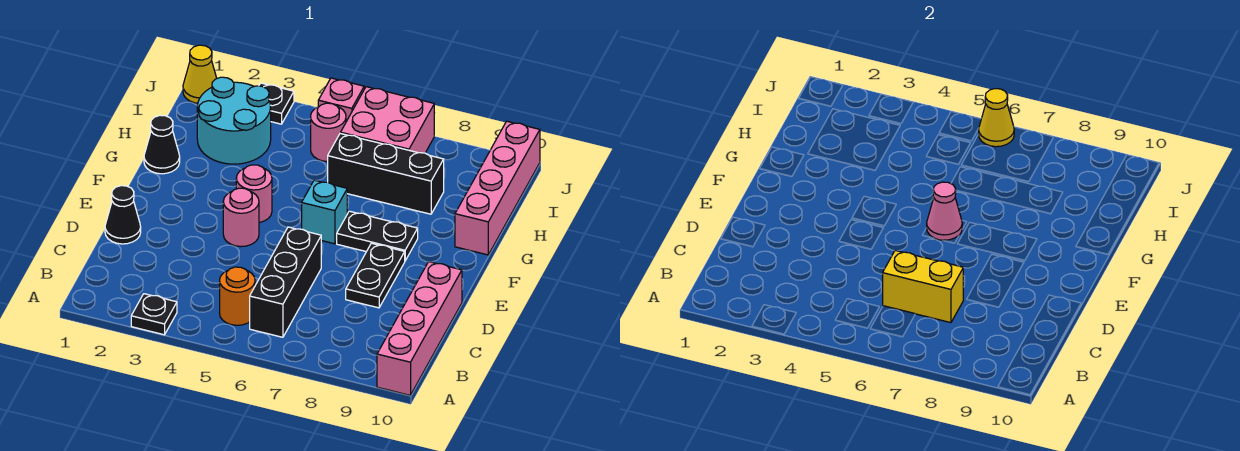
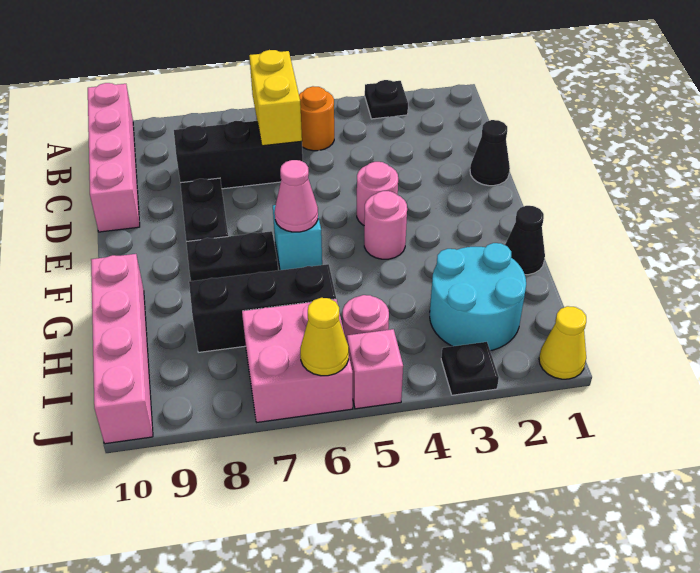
black 1x3 brick [250,227,321,337] -> black 1x3 brick turned to [174,121,303,189]
yellow 1x2 brick [883,251,963,323] -> yellow 1x2 brick turned to [249,50,302,146]

